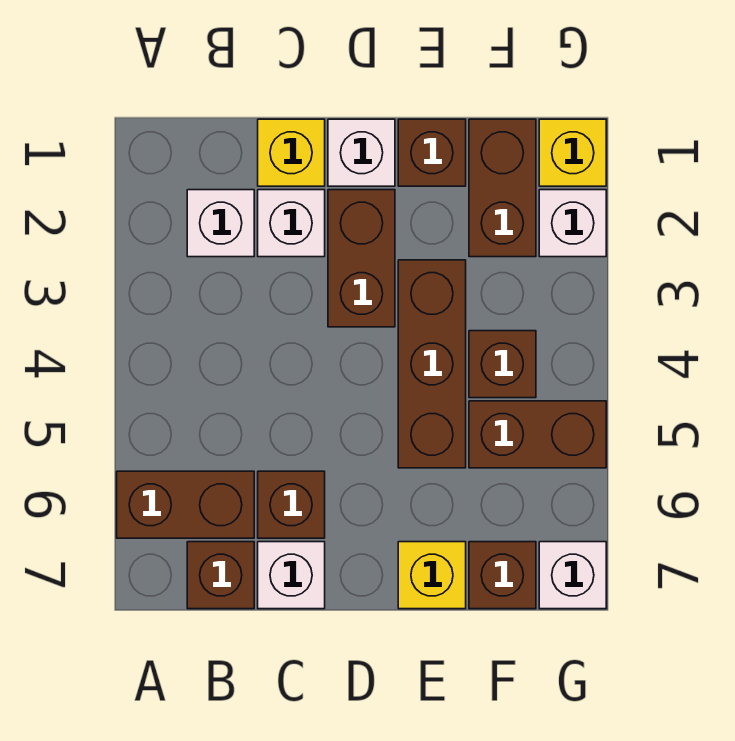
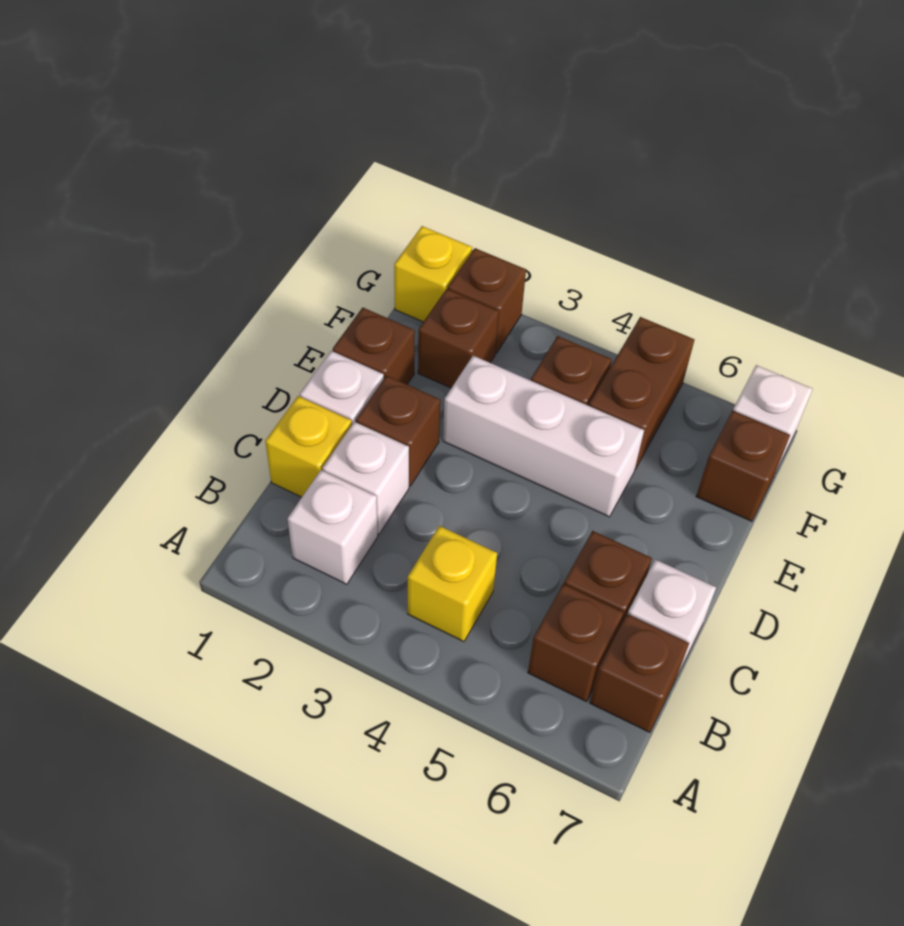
brown 1x2 brick [117,471,254,538] -> brown 1x1 brick [528,584,624,702]
brown 1x2 brick [328,190,395,327] -> brown 1x1 brick [356,376,440,486]
brown 1x3 brick [398,260,466,468] -> white 1x3 brick [443,356,644,517]
yellow 1x1 brick [398,542,466,609] -> yellow 1x1 brick moved to [408,526,497,642]
brown 1x2 brick [469,119,536,257] -> brown 1x1 brick [418,289,499,388]
white 1x1 brick [539,190,606,257] -> brown 1x1 brick [448,248,526,353]

